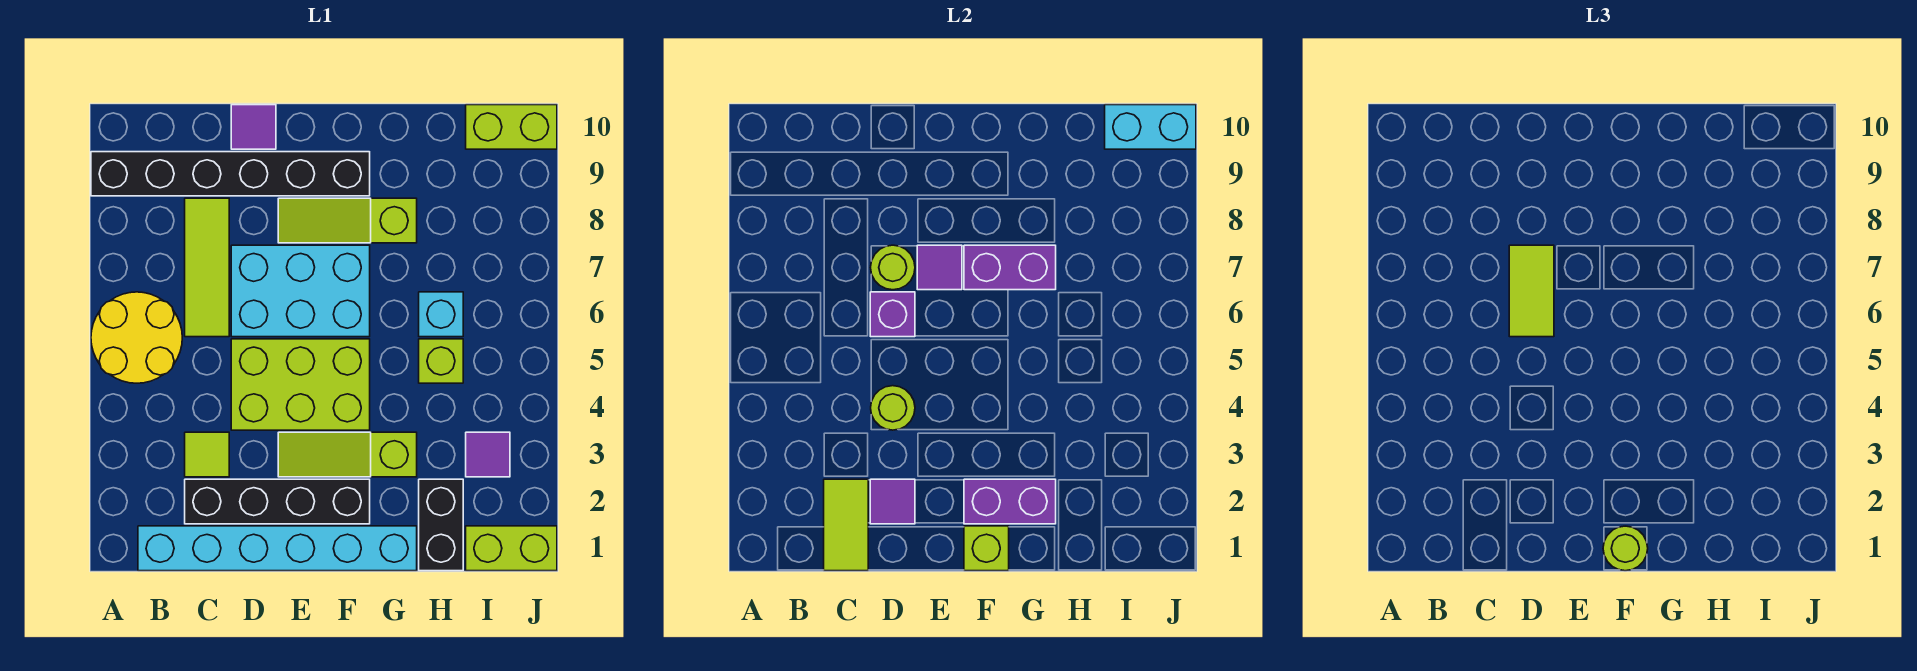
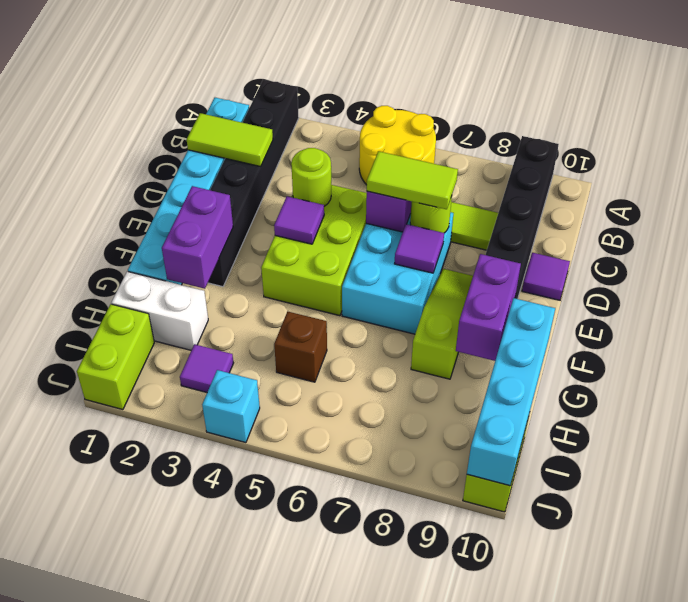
black 1x4 brick [185,479,370,524] -> black 1x6 brick [208,79,299,287]
lime 1x1 tile [185,432,229,477] -> none
purple 1x1 tile [870,479,915,524] -> purple 1x1 tile moved to [274,196,324,244]
lime 1x3 slope [278,432,417,477] -> none
lime 1x1 brick [964,526,1009,571] -> none
lime 1x1 round brick [1603,526,1648,571] -> none
purple 1x2 brick [964,245,1056,290] -> purple 1x2 brick moved to [456,254,521,361]
black 1x2 brick [419,479,463,571] -> white 1x2 brick [111,271,208,350]
lime 1x1 brick [419,339,463,383] -> brown 1x1 brick [274,311,327,382]
cyan 1x1 brick [419,292,463,337] -> cyan 1x1 brick moved to [202,370,260,443]
cyan 1x2 brick [1105,105,1196,149] -> cyan 1x4 brick [467,298,555,486]

